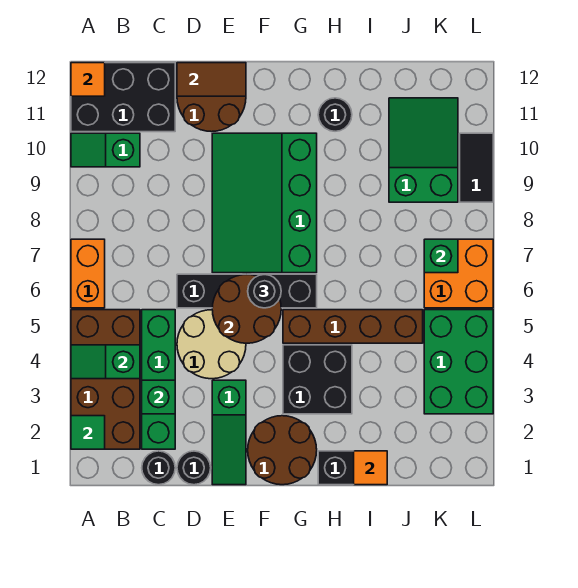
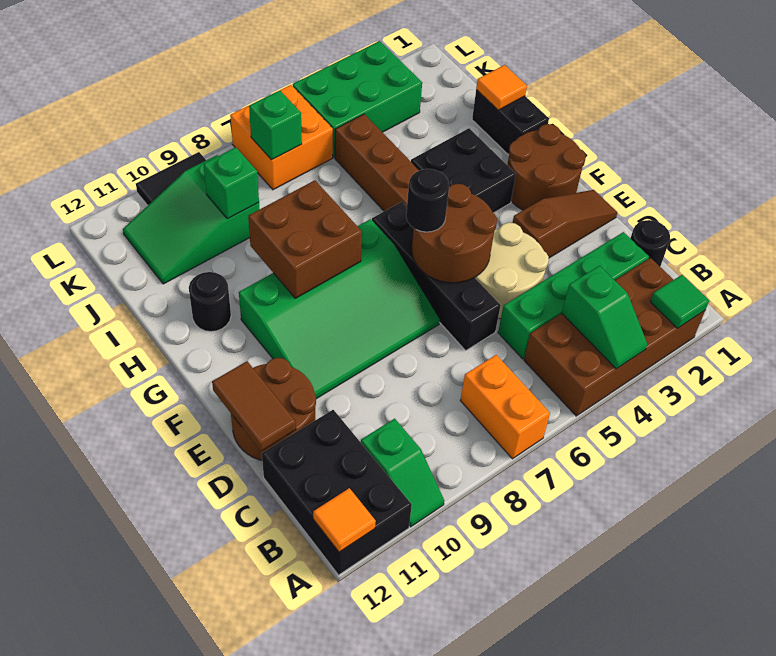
orange 1x2 brick [71,239,105,308] -> orange 1x2 brick turned to [461,355,550,459]
green 1x1 brick [142,380,175,414] -> green 1x1 brick moved to [203,147,259,219]
black 1x1 round brick [177,451,211,485] -> none
green 1x3 slope [212,380,246,485] -> brown 1x3 slope [513,190,617,258]
none -> brown 2x2 brick [248,180,362,298]

